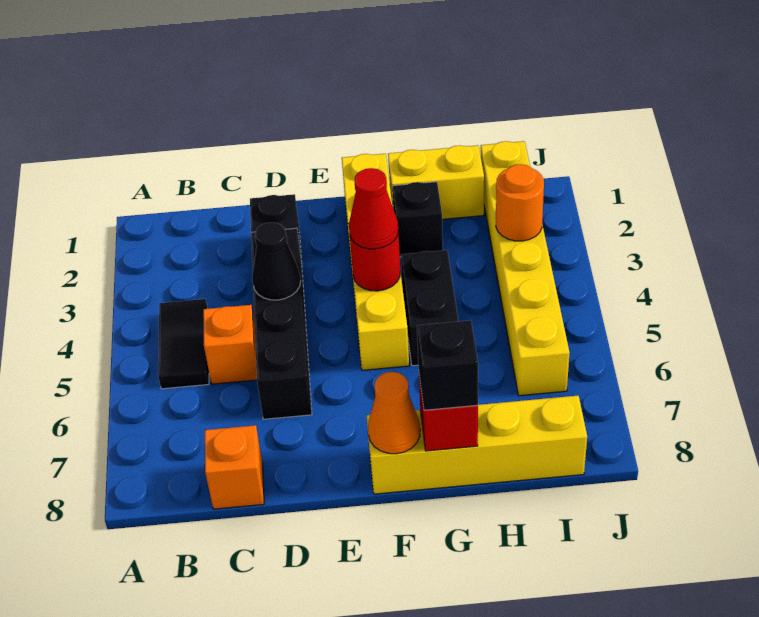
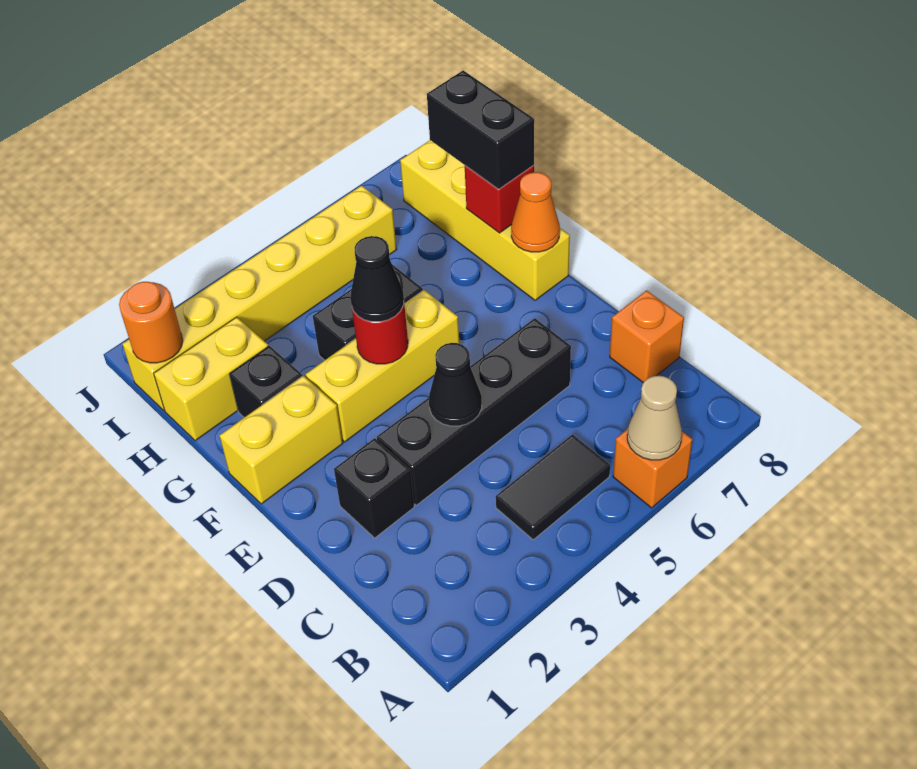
none -> tan 1x1 cone [627,376,682,460]
orange 1x1 brick [203,305,257,384] -> orange 1x1 brick moved to [613,429,692,508]
red 1x1 cone [349,168,398,249] -> black 1x1 cone [350,236,404,322]
yellow 1x2 brick [388,145,484,219] -> yellow 1x2 brick turned to [154,317,268,441]
black 1x1 brick [417,320,478,410] -> black 1x2 brick [427,70,534,189]
orange 1x1 round brick [496,164,544,241] -> orange 1x1 round brick moved to [119,282,183,363]

